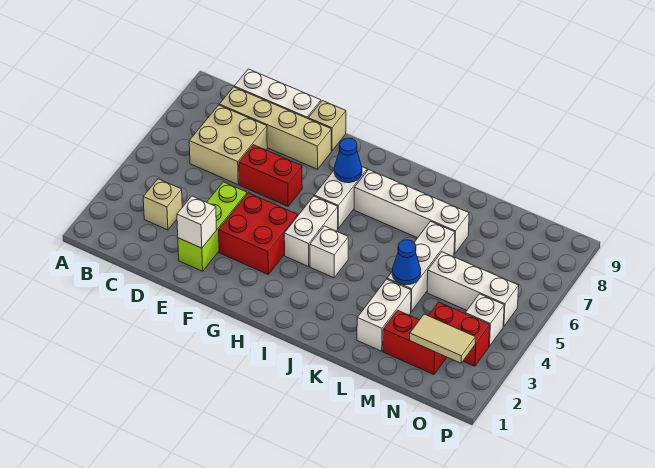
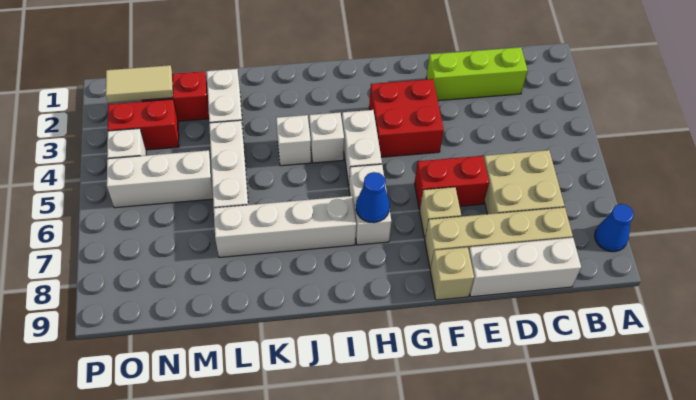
tan 1x1 brick [143,179,182,230] -> tan 1x1 brick moved to [420,187,461,239]
lime 1x3 brick [178,182,247,271] -> lime 1x3 brick turned to [426,47,528,101]
white 1x1 brick [177,196,217,248] -> white 1x1 brick moved to [276,115,311,166]
blue 1x1 cone [392,240,421,285] -> blue 1x1 cone moved to [595,204,633,252]

